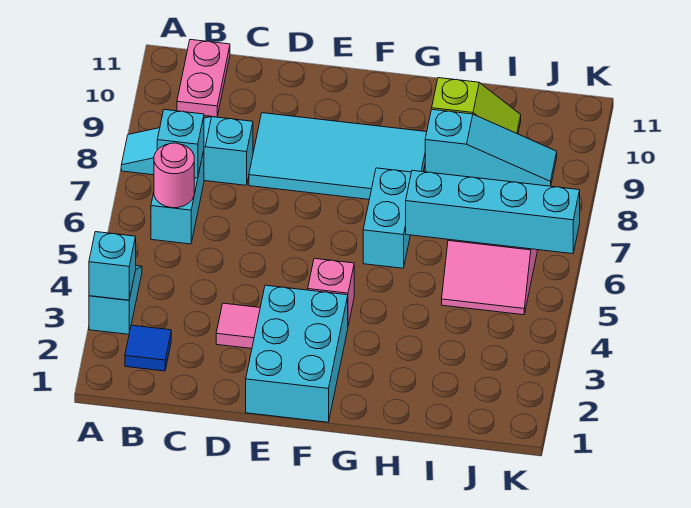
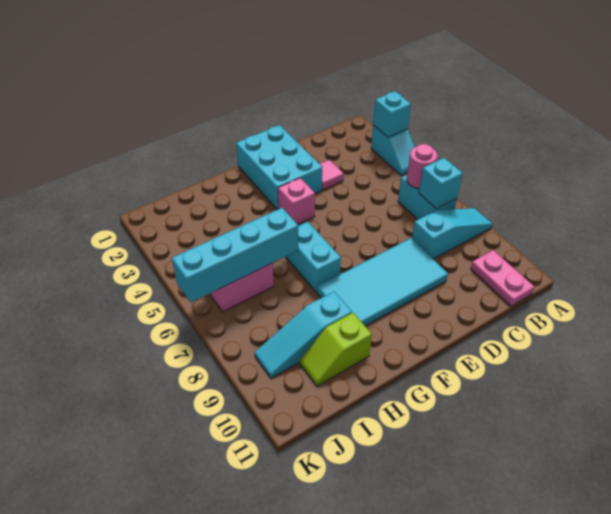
blue 1x1 tile [125,325,171,371] -> none

